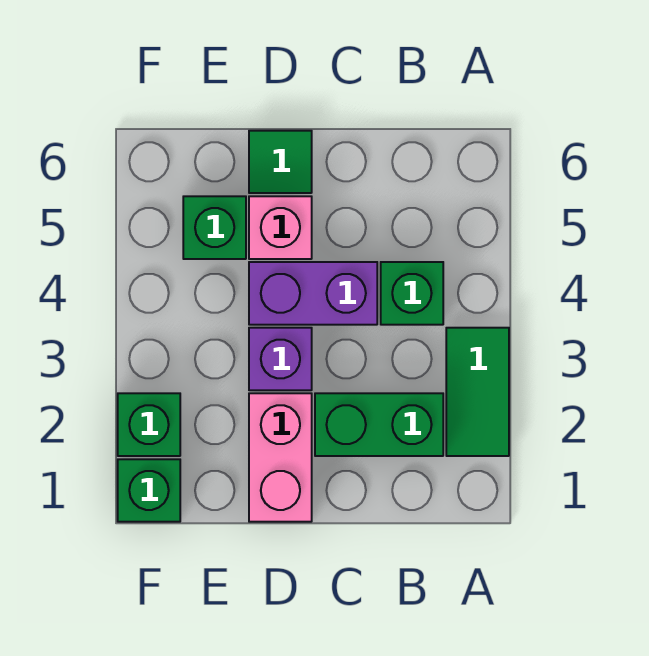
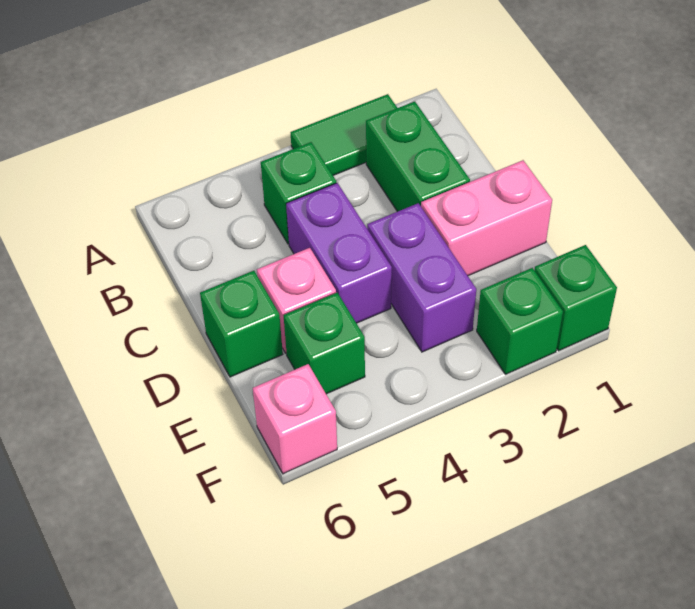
purple 1x1 brick [249,328,312,390] -> purple 1x2 brick [367,203,476,352]
green 1x1 tile [249,131,312,193] -> green 1x1 brick [200,271,283,377]
none -> pink 1x1 brick [253,364,337,474]

